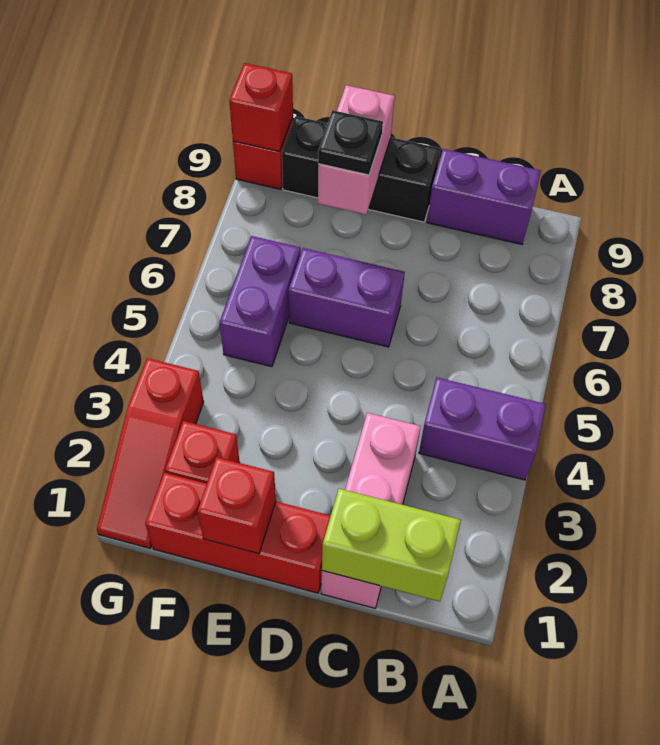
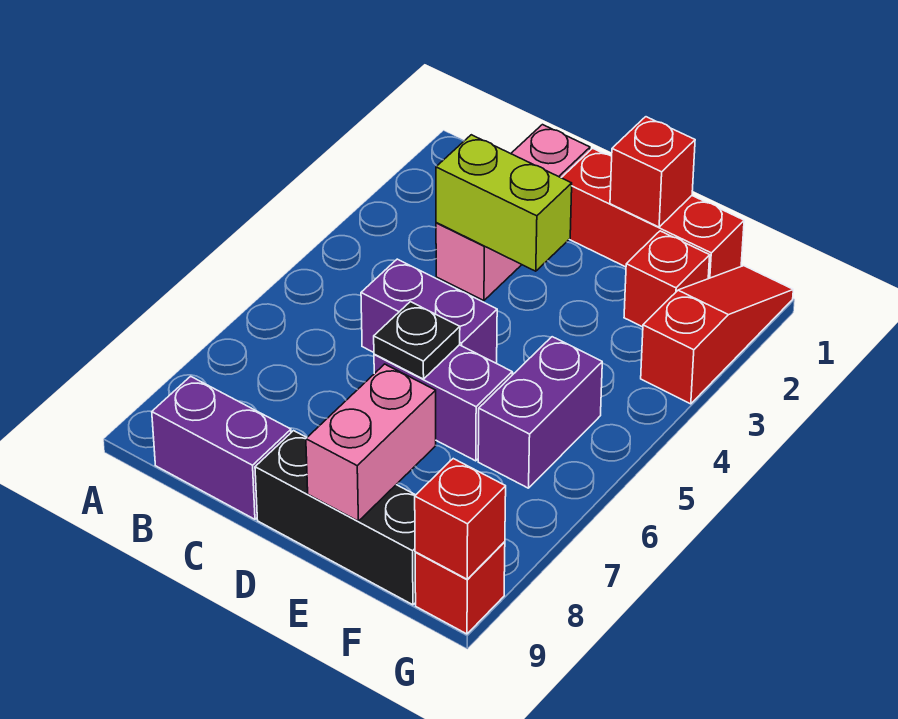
purple 1x2 brick [419,378,546,480] -> purple 1x2 brick moved to [361,259,497,363]
lime 1x2 brick [322,489,461,601] -> lime 1x2 brick moved to [436,135,572,271]
black 1x1 plate [318,110,383,175] -> black 1x1 plate moved to [374,302,460,379]

